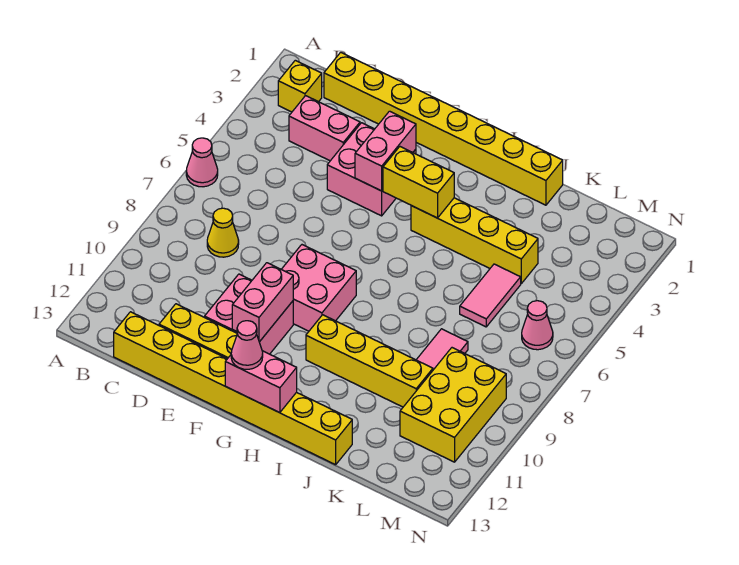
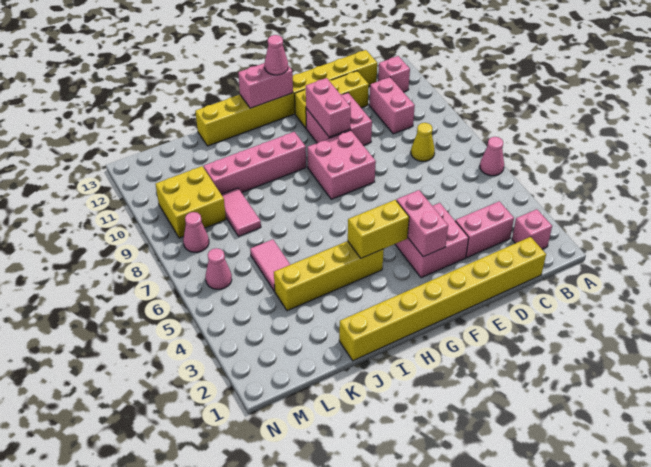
yellow 1x1 brick [278,60,322,112] -> pink 1x1 brick [512,209,552,249]
none -> pink 1x1 brick [378,56,410,92]
none -> pink 1x2 brick [369,77,415,134]
yellow 1x4 brick [306,315,433,407] -> pink 1x4 brick [204,132,306,194]
yellow 2x3 brick [400,348,506,462] -> yellow 2x2 brick [156,166,226,238]
none -> pink 1x1 cone [183,212,209,252]

